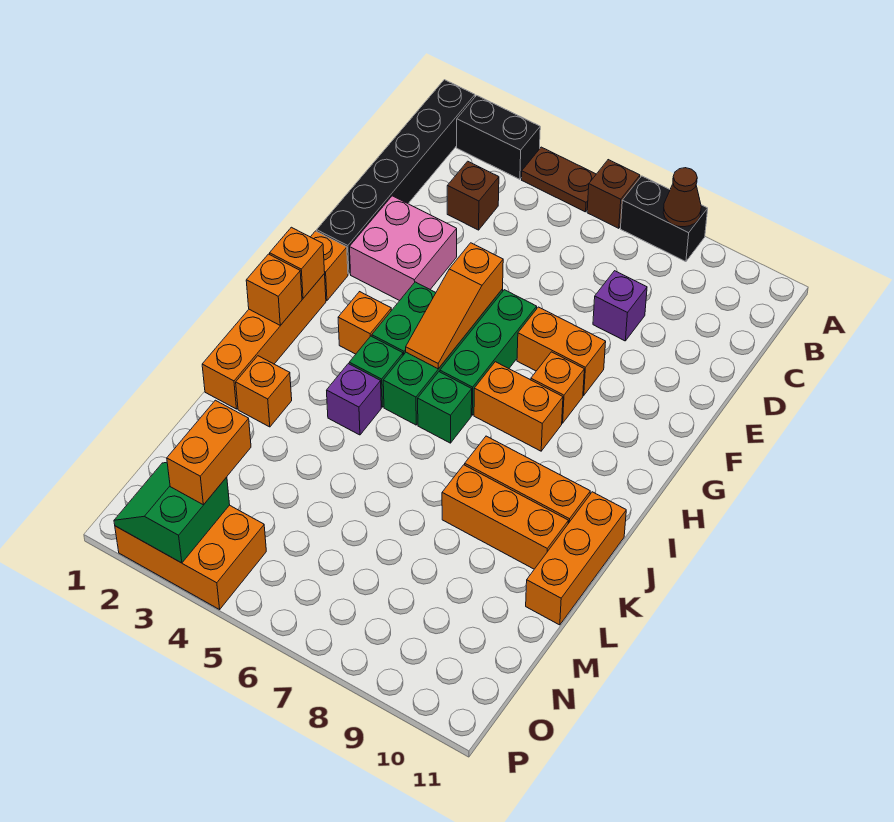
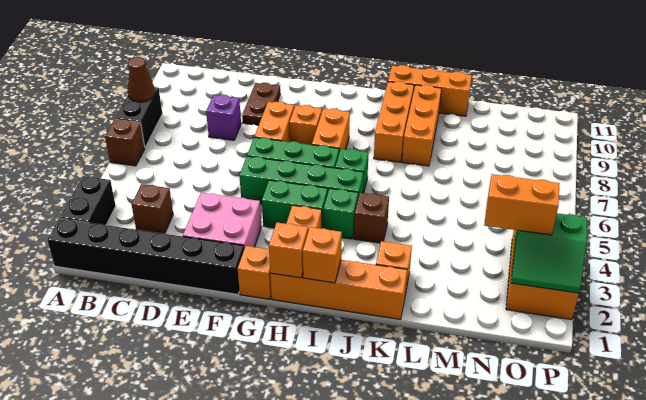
brown 1x2 plate [522,147,596,212] -> brown 1x2 plate moved to [242,83,280,125]
orange 1x3 slope [406,243,503,369] -> none
purple 1x1 brick [327,364,381,435] -> brown 1x1 brick [354,193,389,243]

